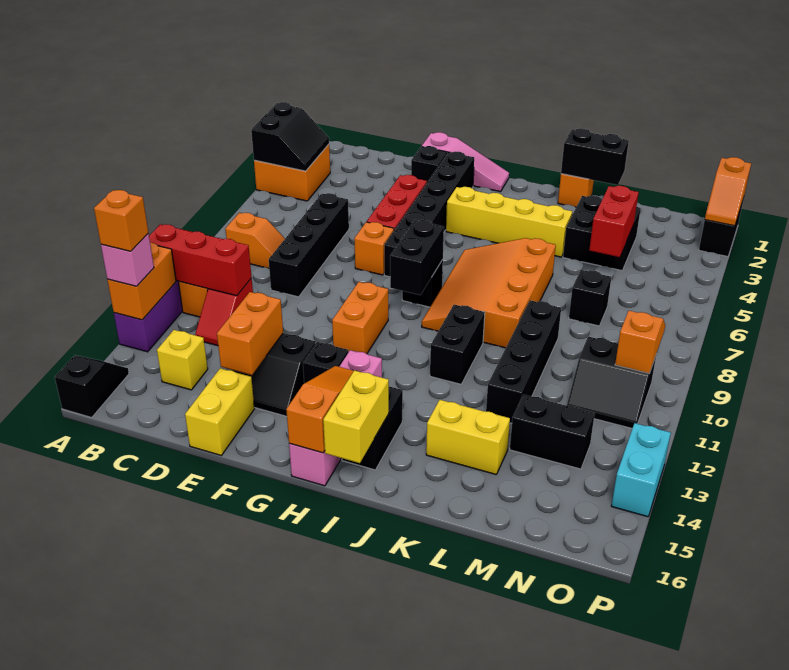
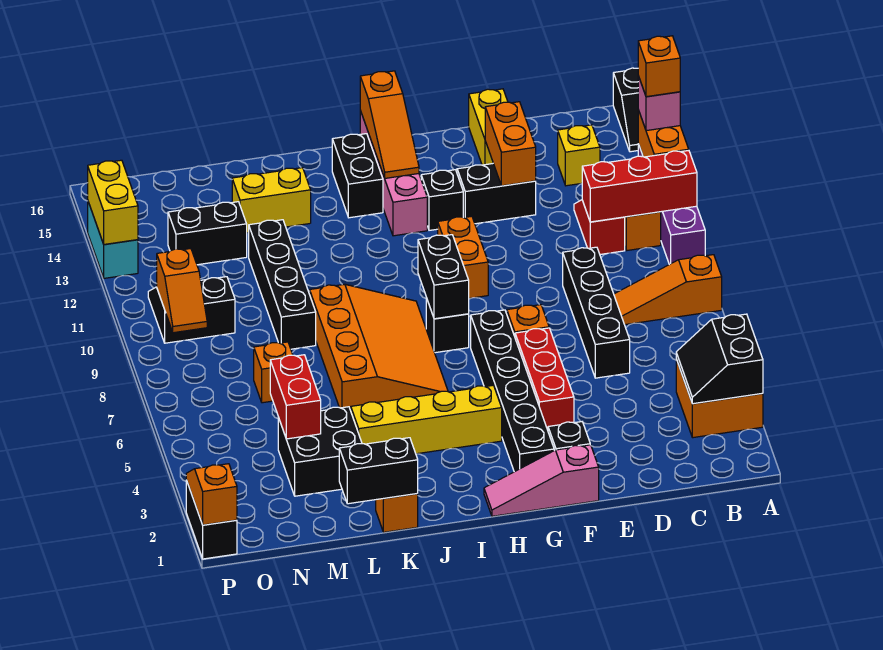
orange 1x2 slope [225,213,285,269] -> orange 1x3 slope [614,255,722,325]
yellow 1x2 brick [323,370,389,463] -> yellow 1x2 brick moved to [88,160,138,245]
black 1x2 brick [430,305,485,384] -> none
black 1x1 brick [569,270,611,326] -> orange 1x1 brick [254,342,293,403]

